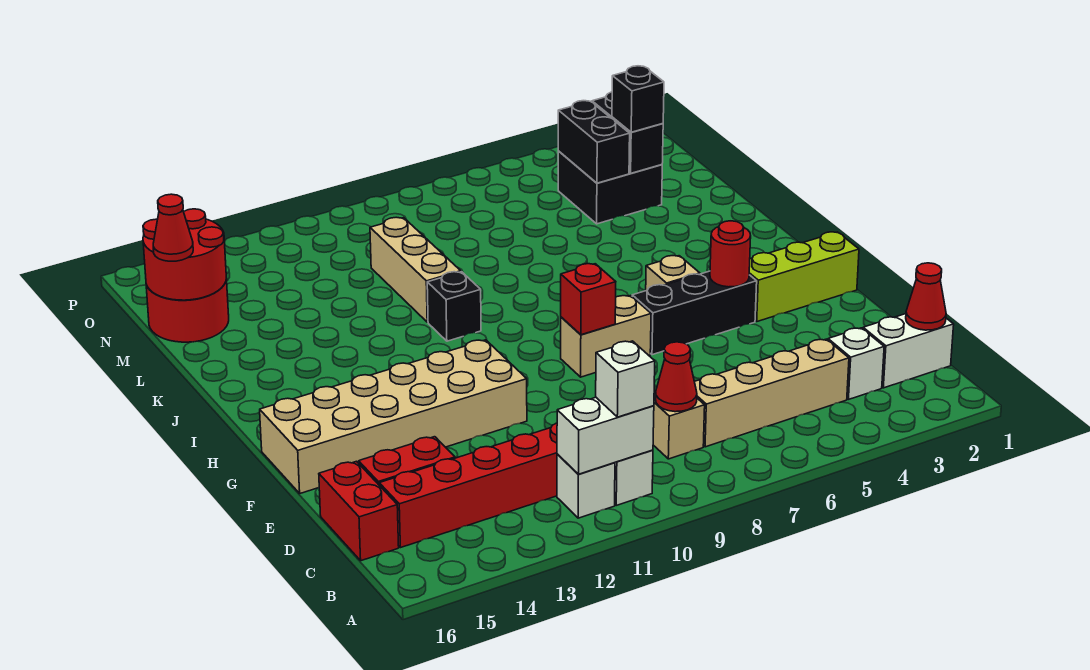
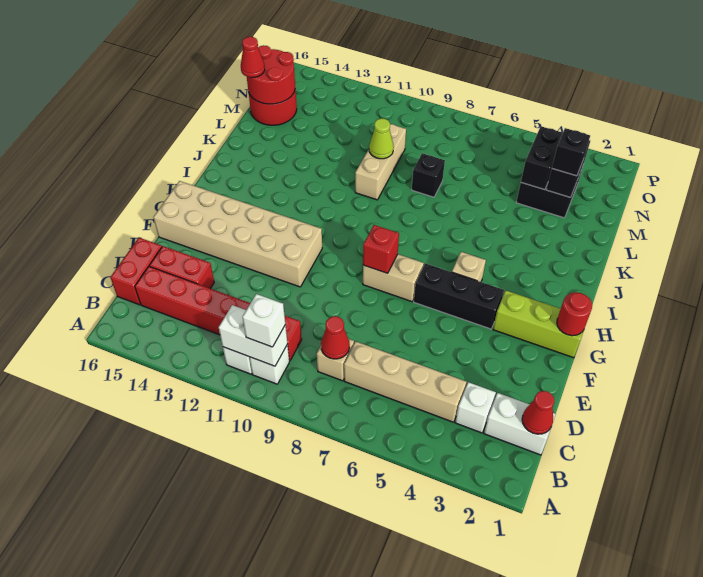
red 1x1 round brick [710,221,751,287] -> red 1x1 round brick moved to [557,292,592,336]
black 1x1 brick [427,272,481,341] -> black 1x1 brick moved to [412,153,445,197]
none -> lime 1x1 cone [369,118,394,159]

